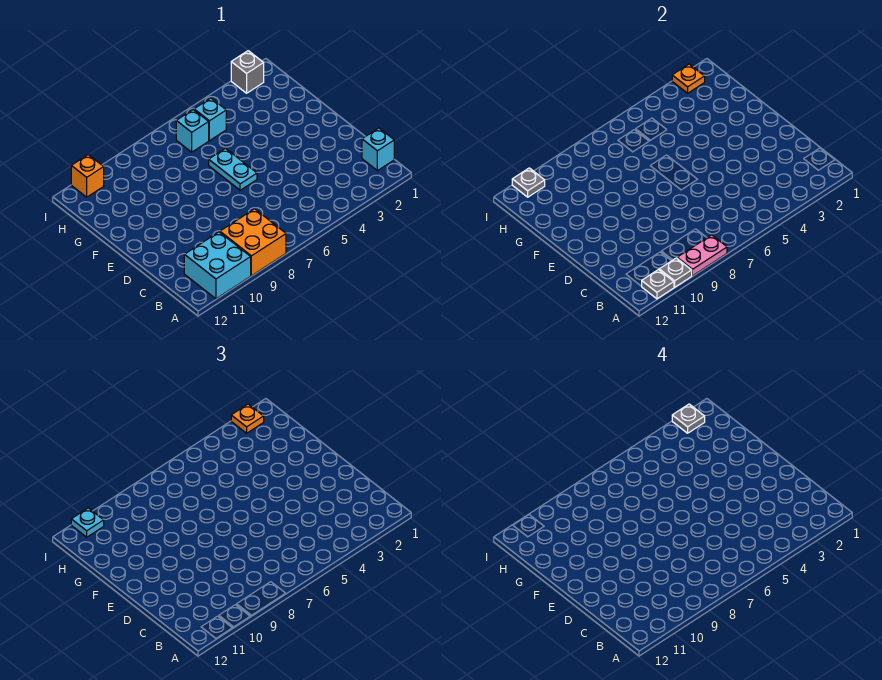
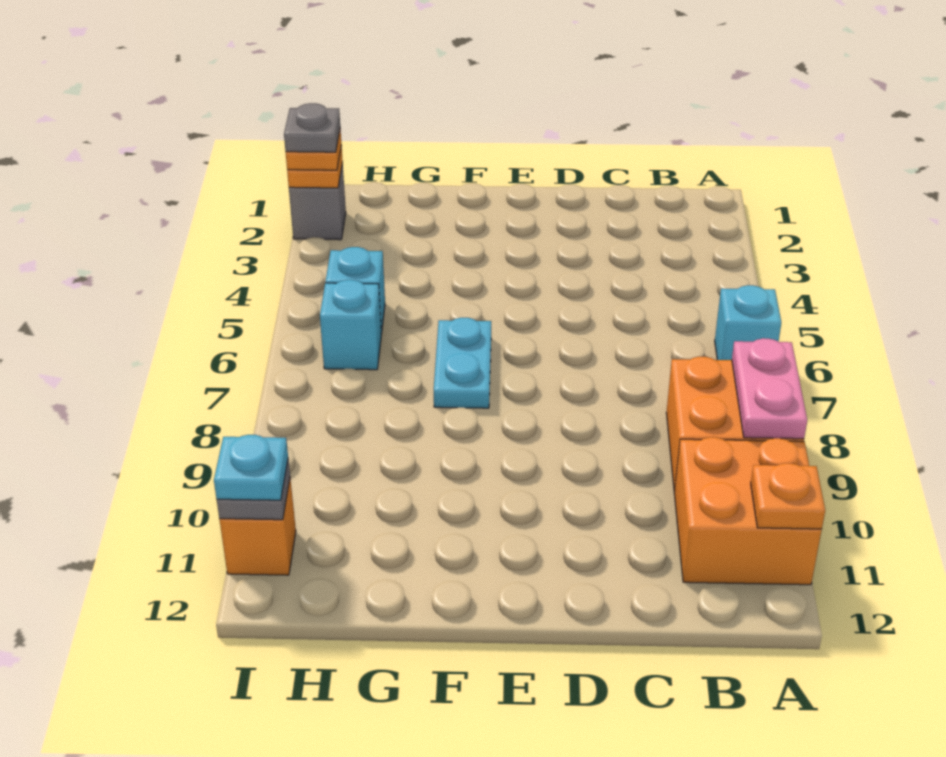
cyan 2x2 brick [184,232,251,299] -> orange 2x2 brick [674,437,822,585]
grey 1x1 plate [659,258,692,287] -> none
grey 1x1 plate [642,270,674,299] -> orange 1x1 plate [751,463,825,529]
cyan 1x1 brick [362,128,394,171] -> cyan 1x1 brick moved to [715,285,781,360]
cyan 1x2 plate [209,148,257,190] -> cyan 1x2 plate turned to [434,318,491,408]

